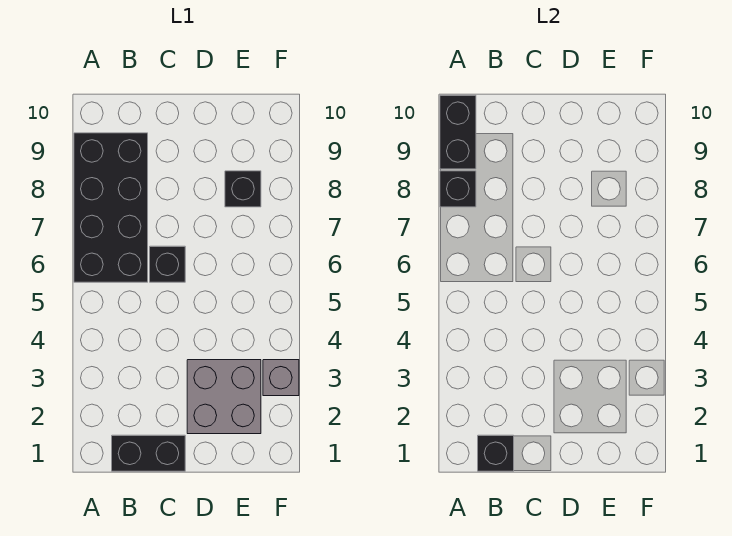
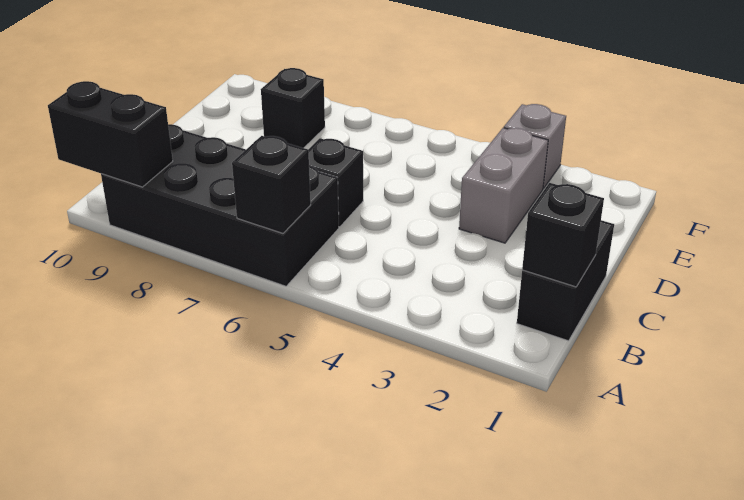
black 1x1 brick [440,171,476,207] -> black 1x1 brick moved to [232,136,311,233]
grey 2x2 brick [187,360,261,434] -> grey 1x2 brick [459,128,548,243]

